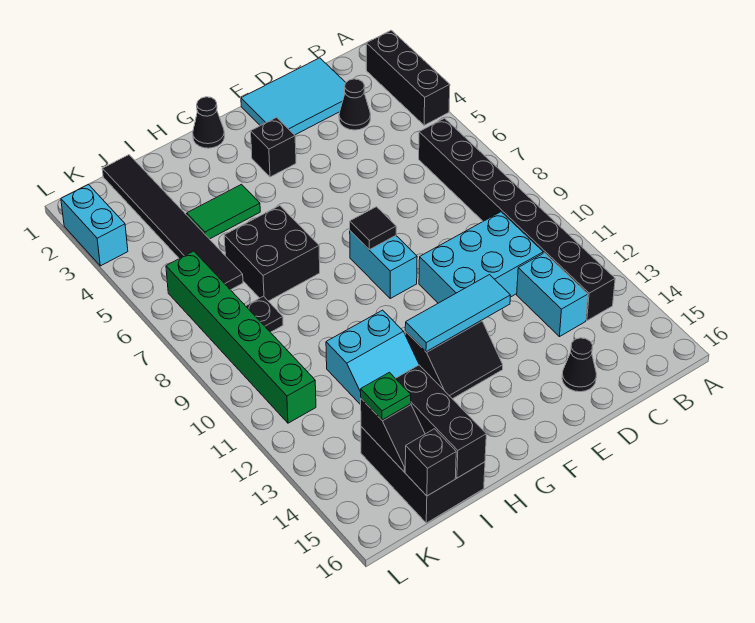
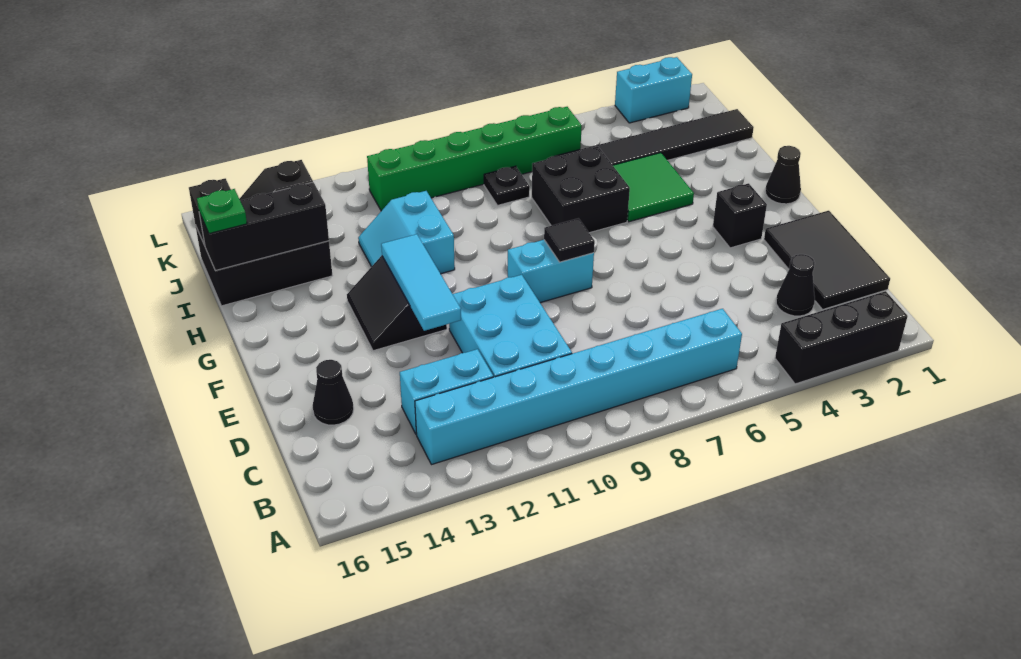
black 1x8 brick [419,118,615,321] -> cyan 1x8 brick [415,309,742,465]
cyan 2x3 tile [241,58,346,135] -> black 2x3 tile [764,211,890,309]
green 1x2 tile [187,184,260,239] -> green 2x2 tile [613,153,694,222]
green 1x1 plate [361,372,411,420] -> green 1x1 plate moved to [197,189,247,234]

